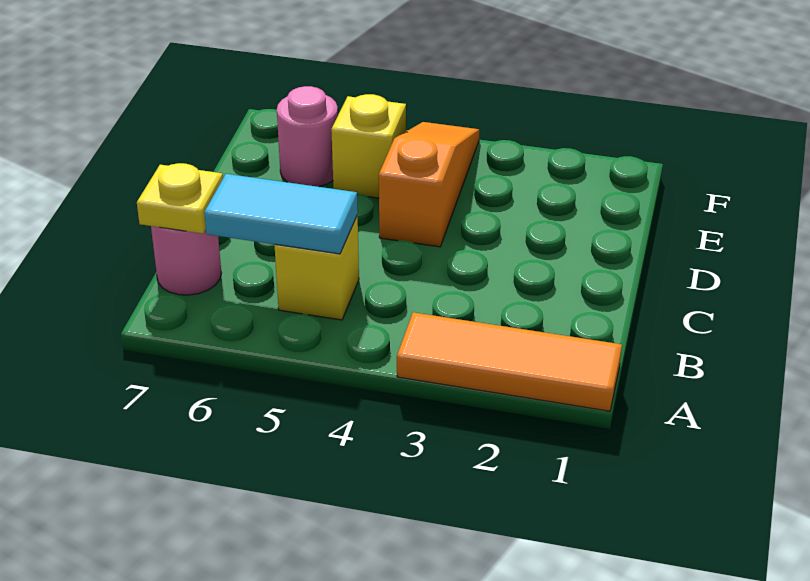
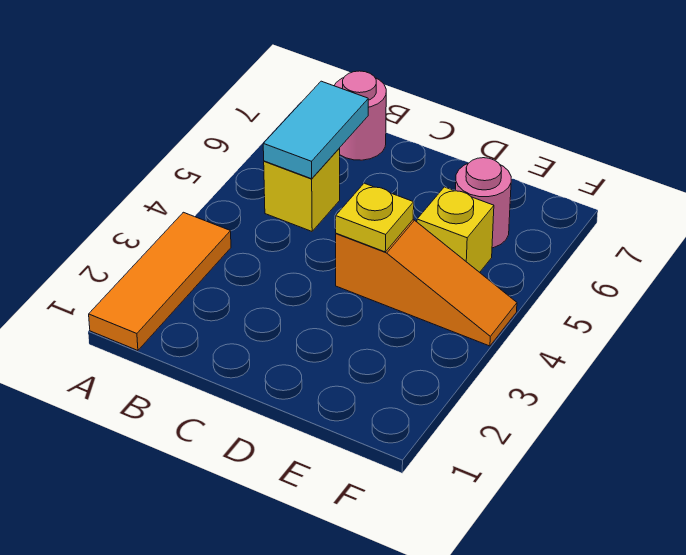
yellow 1x1 plate [137,163,223,234] -> yellow 1x1 plate moved to [336,183,414,252]

